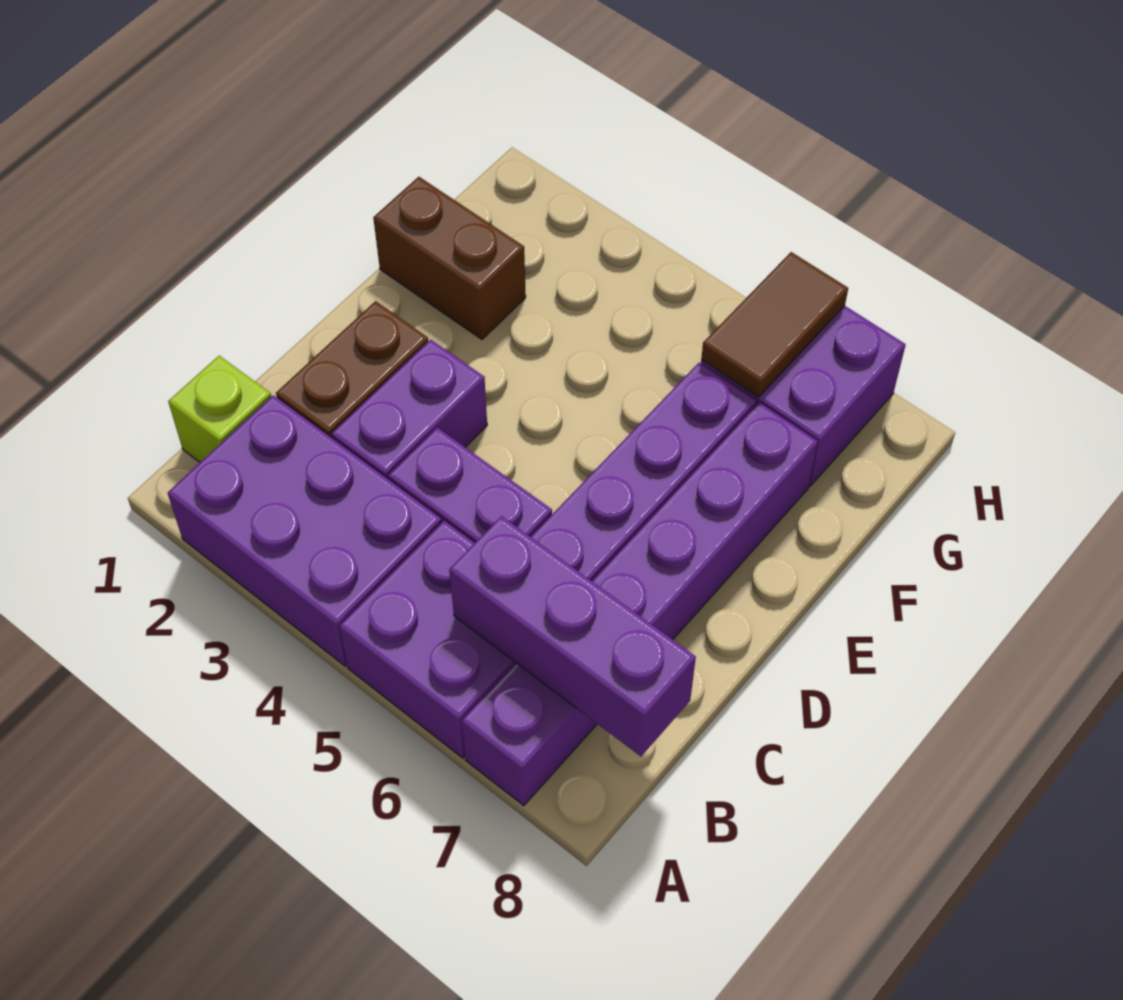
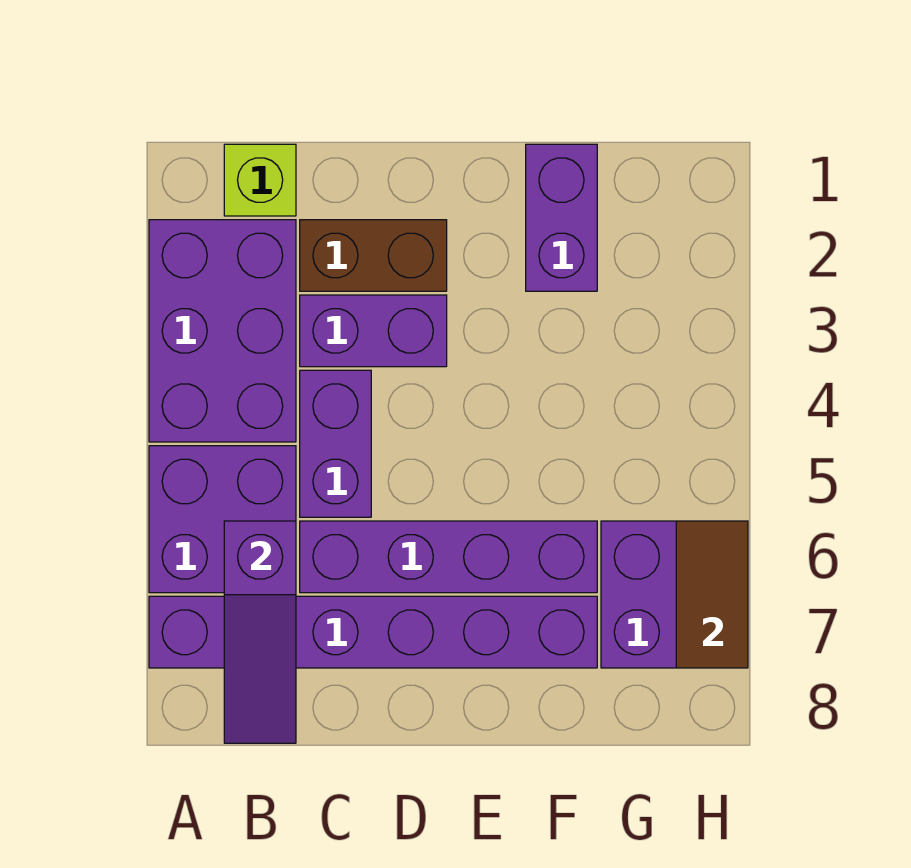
purple 1x3 brick [449,516,696,756] -> purple 1x3 slope [224,521,296,743]
brown 1x2 brick [373,177,526,339] -> purple 1x2 brick [526,144,597,291]
brown 1x2 tile [701,252,848,397] -> brown 1x2 tile turned to [676,521,748,668]

